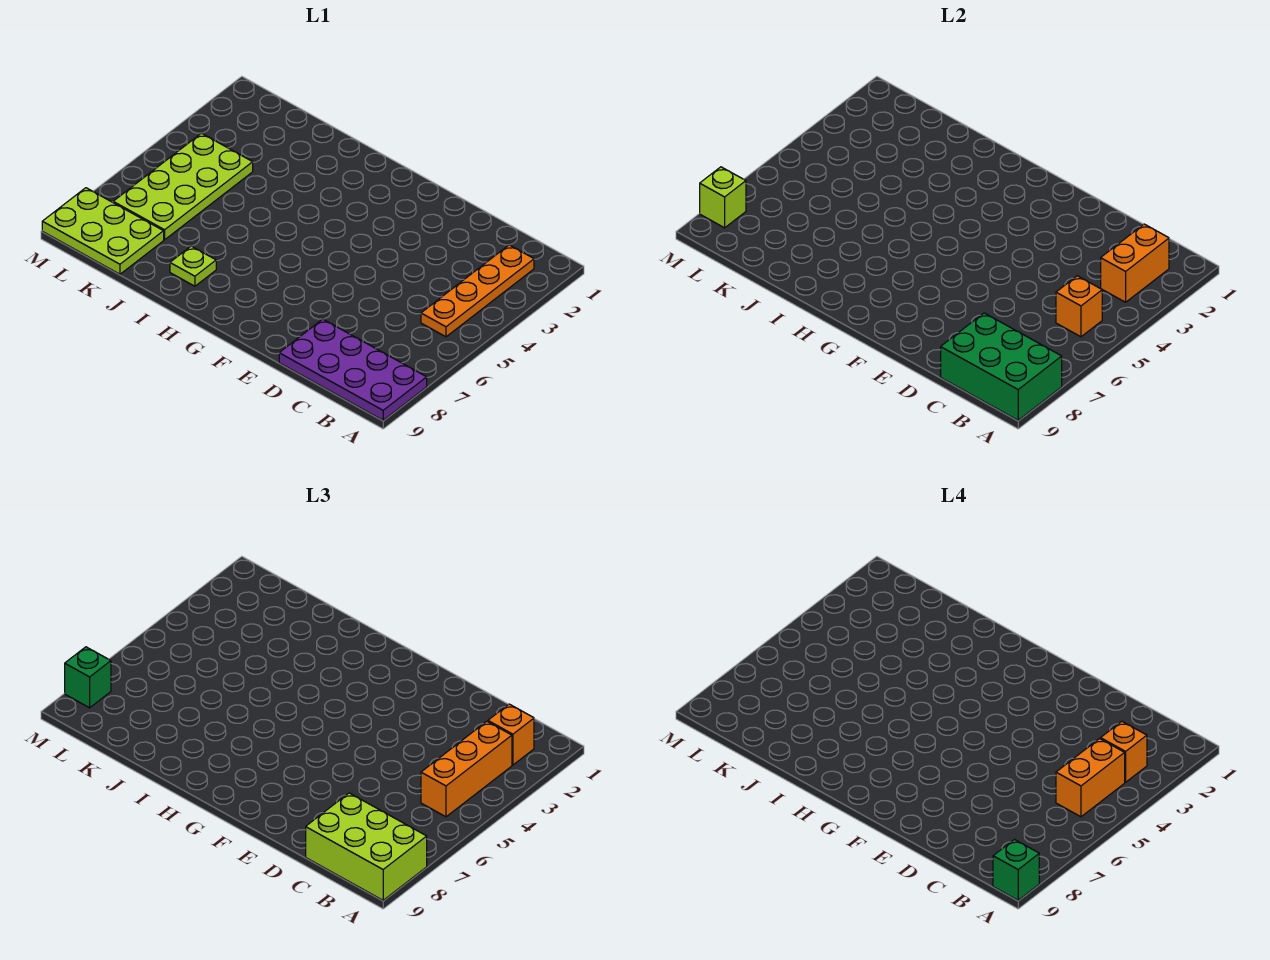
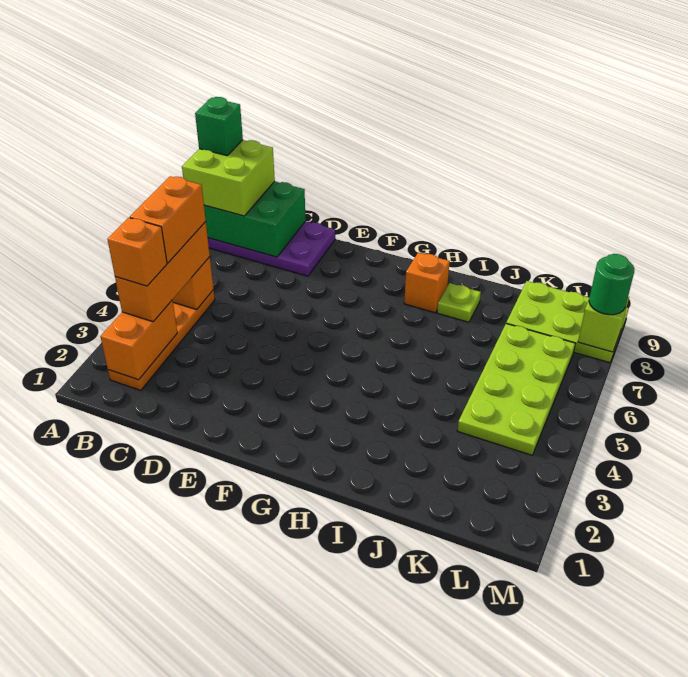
lime 2x3 brick [306,793,427,900] -> lime 2x2 brick [182,140,275,216]
orange 1x1 brick [488,704,534,765] -> orange 1x1 brick moved to [404,252,450,313]
green 1x1 brick [65,647,111,708] -> green 1x1 round brick [589,254,634,315]

